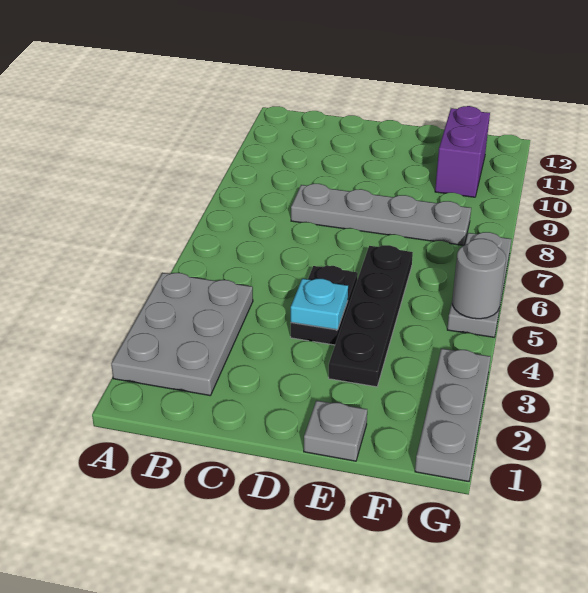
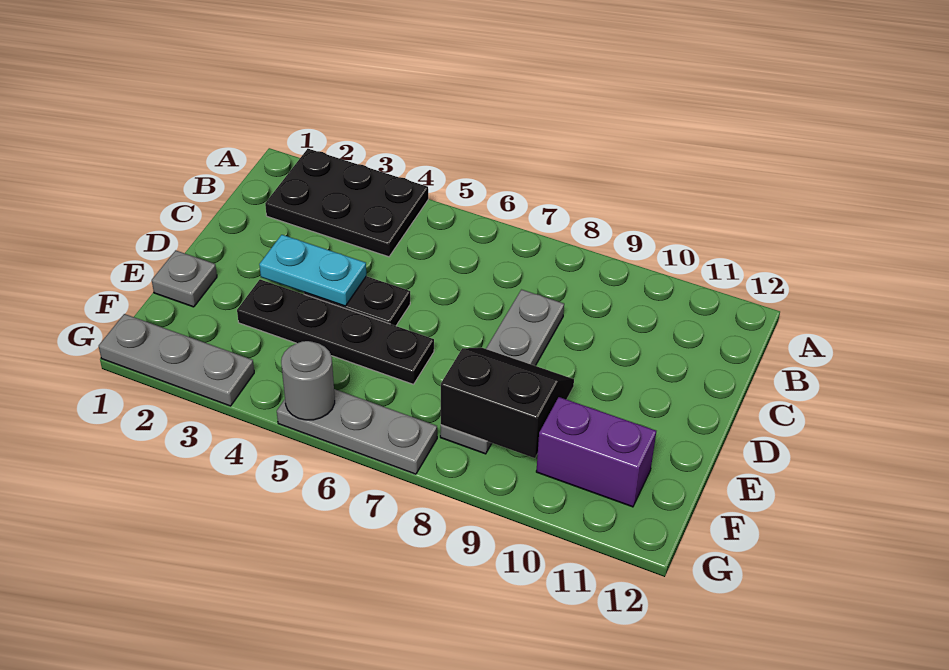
grey 2x3 plate [111,273,253,396] -> black 2x3 plate [265,149,428,257]
cyan 1x1 plate [291,279,348,330] -> cyan 1x2 plate [259,235,366,306]
none -> black 2x2 slope [441,348,574,458]

